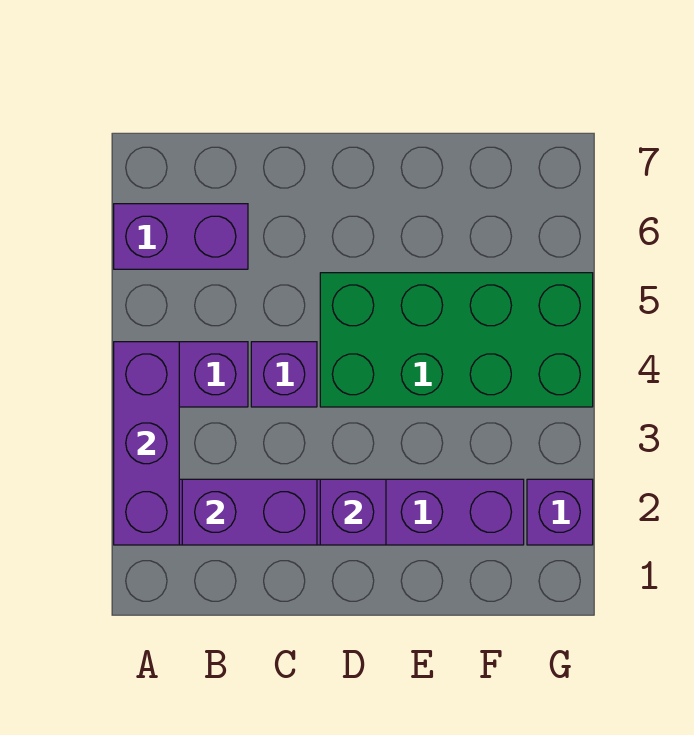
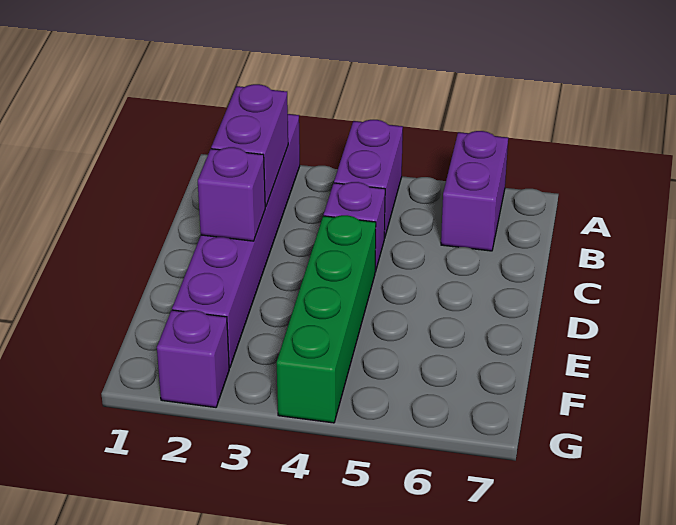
purple 1x3 brick [114,342,179,545] -> none
green 2x4 brick [320,273,593,407] -> green 1x4 brick [277,215,376,423]

